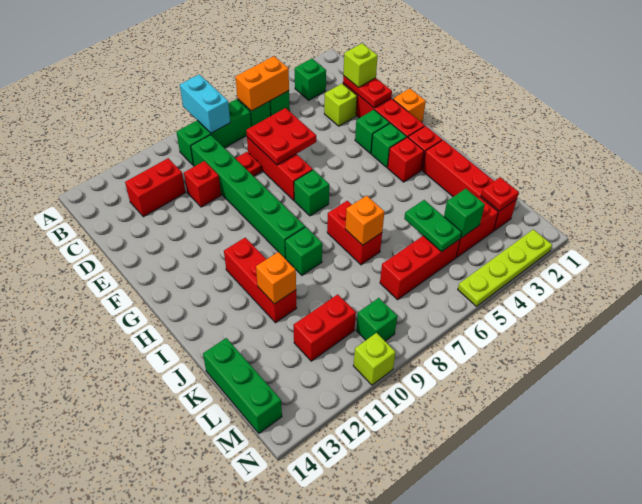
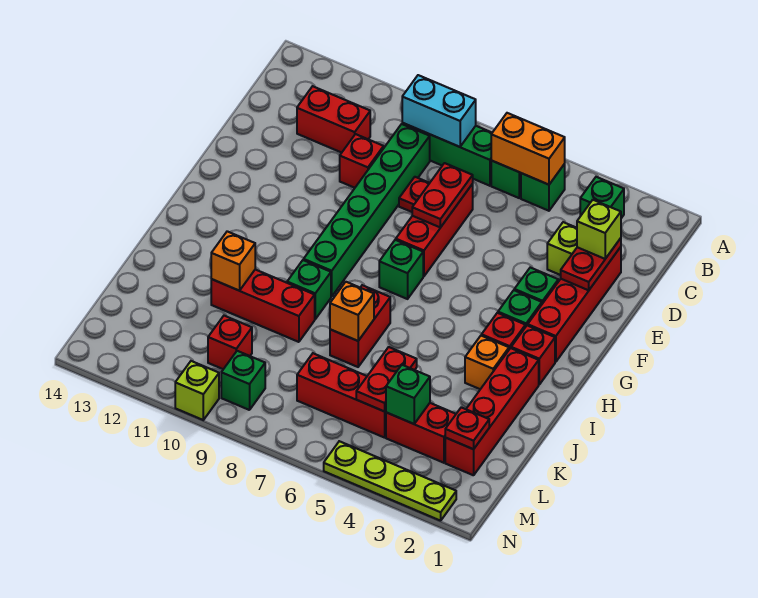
cyan 1x2 brick [180,74,230,133] -> cyan 1x2 brick turned to [402,75,476,147]
red 2x2 plate [246,108,316,165] -> red 1x2 plate [412,163,473,228]
orange 1x1 brick [393,89,426,122] -> orange 1x1 brick moved to [465,336,509,389]
red 1x3 brick [224,238,297,323] -> red 1x3 brick turned to [211,270,315,342]
green 1x2 plate [404,200,462,252] -> red 1x2 plate [356,347,417,411]
green 1x3 brick [203,338,282,433] -> none
red 1x2 brick [293,294,356,361] -> red 1x1 brick [208,316,252,369]

